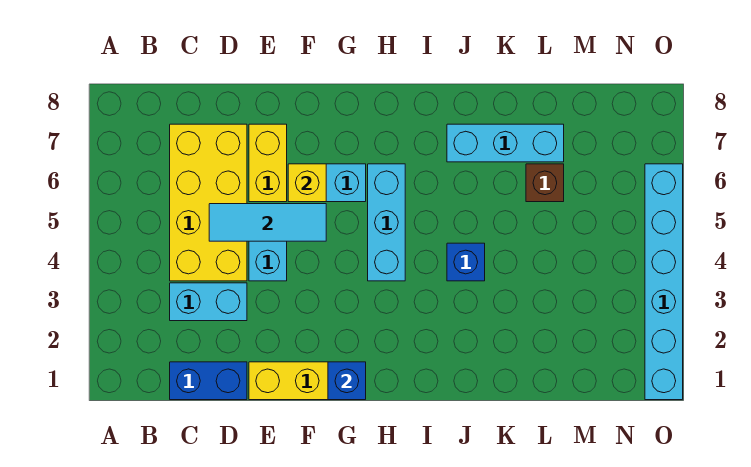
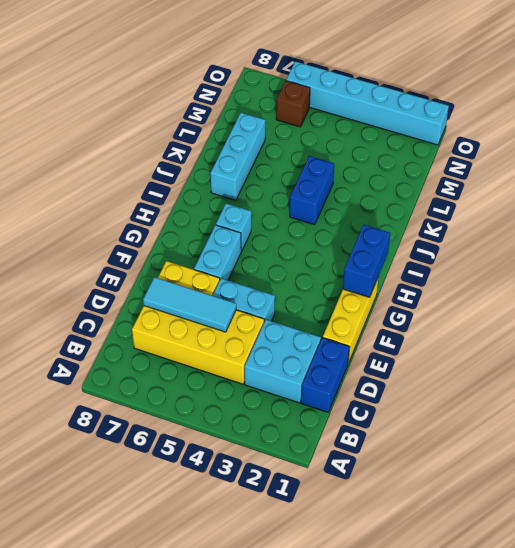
cyan 1x2 brick [170,283,247,321] -> cyan 2x2 brick [245,320,321,403]
cyan 1x3 tile [209,204,326,241] -> cyan 1x3 tile turned to [143,277,236,332]
yellow 1x1 brick [288,164,326,202] -> none
blue 1x1 brick [328,362,366,400] -> blue 1x2 brick [343,225,390,297]
cyan 1x3 brick [368,164,405,281] -> cyan 1x1 brick [216,203,251,251]
blue 1x1 brick [447,243,485,281] -> blue 1x2 brick [290,156,334,225]
brown 1x1 brick [526,164,564,202] -> brown 1x1 brick moved to [276,81,310,127]

